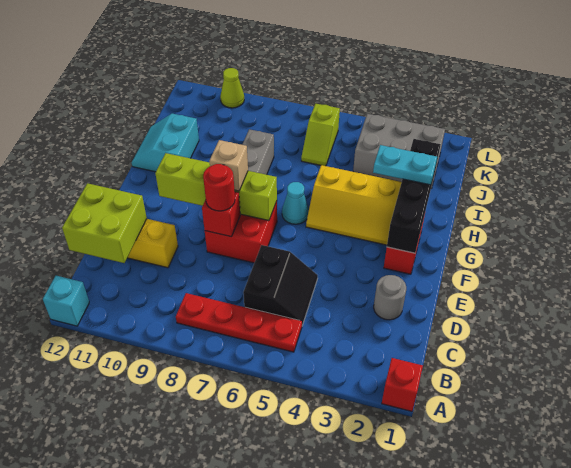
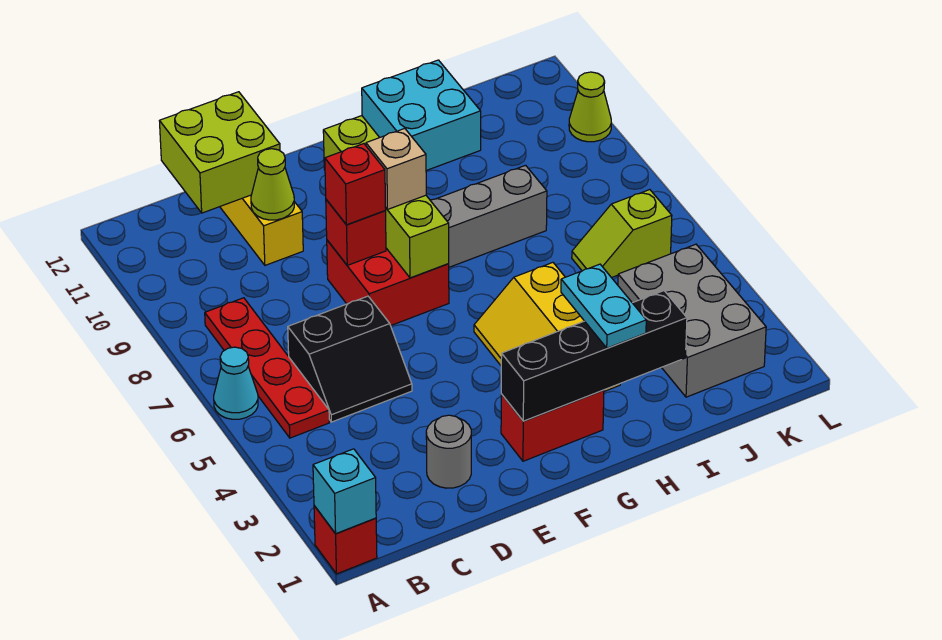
cyan 1x1 brick [43,276,89,326] -> cyan 1x1 brick moved to [313,449,376,534]
none -> lime 1x1 cone [251,149,294,220]
red 1x1 round brick [203,164,235,211] -> red 1x1 brick [325,144,386,225]
cyan 1x1 cone [282,182,309,224] -> cyan 1x1 cone moved to [214,347,258,419]
cyan 2x2 slope [132,114,199,172] -> cyan 2x2 brick [362,60,481,171]

